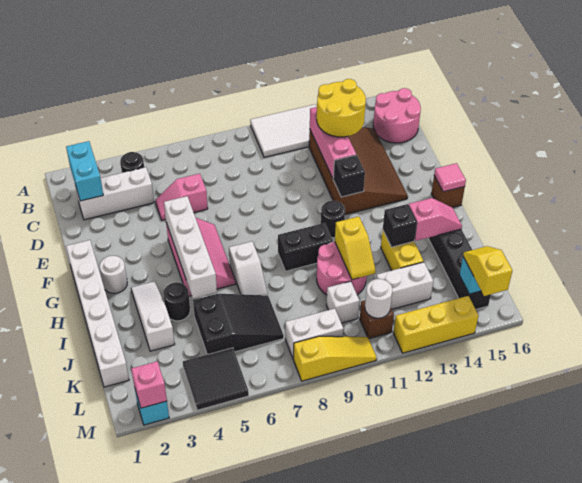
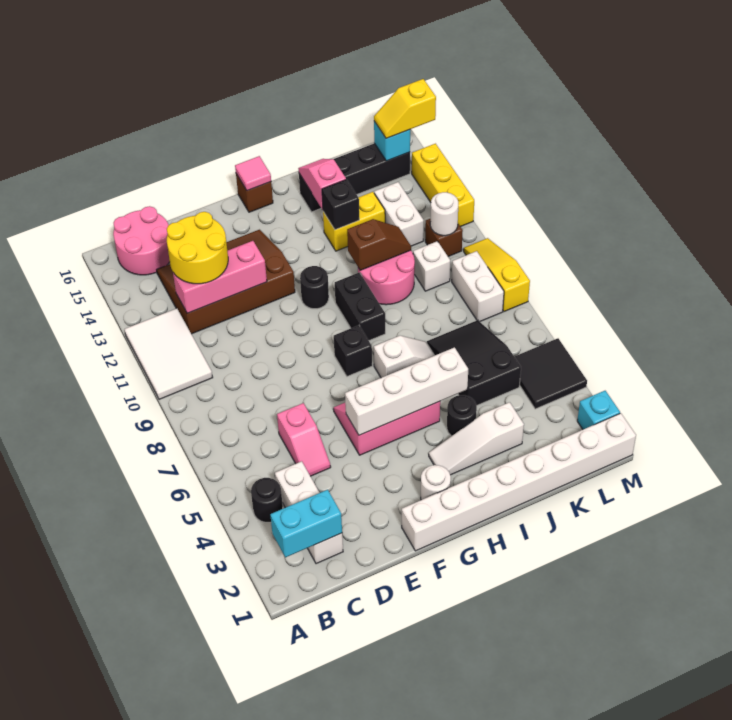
white 1x6 brick [66,240,129,387] -> white 1x8 brick [402,413,636,551]
black 1x1 brick [333,155,365,197] -> black 1x1 brick moved to [334,325,372,376]
yellow 1x2 slope [335,216,375,280] -> brown 1x2 slope [347,219,411,270]
pink 1x1 brick [131,361,167,408] -> none

